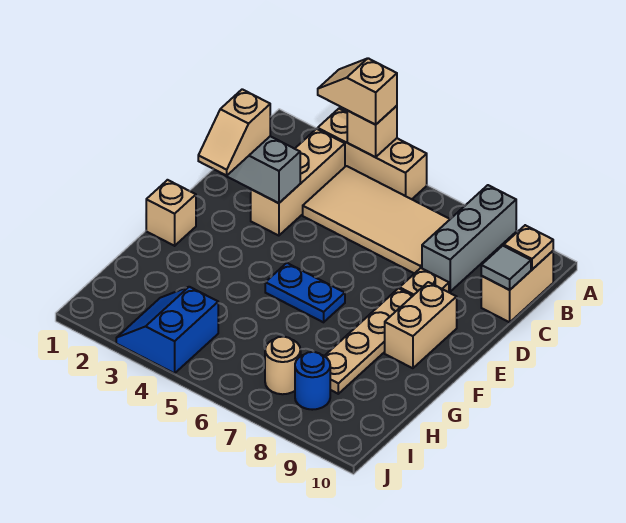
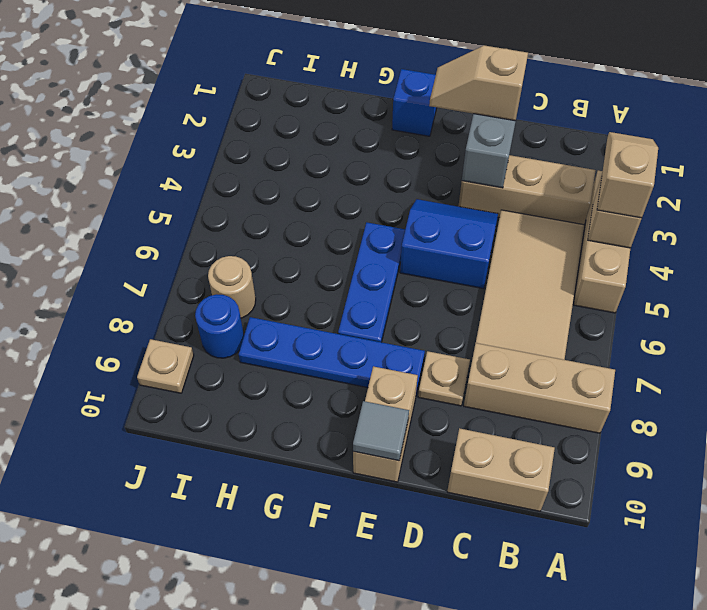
grey 1x3 brick [422,185,516,292] -> tan 1x3 brick [464,343,615,433]
tan 1x1 plate [504,225,553,269] -> tan 1x1 plate moved to [137,339,194,393]
grey 1x1 tile [481,246,531,290] -> grey 1x1 tile moved to [353,401,409,461]
tan 1x4 plate [325,288,413,394] -> blue 1x4 plate [239,317,425,394]
tan 1x2 brick [385,282,457,368] -> tan 1x2 brick turned to [353,366,418,482]
tan 1x1 brick [146,180,196,246] -> blue 1x1 brick [392,69,437,136]
blue 1x2 plate [265,263,345,322] -> blue 1x3 plate [338,222,405,342]
blue 2x2 slope [116,287,218,373] -> blue 2x2 slope moved to [400,199,498,289]

